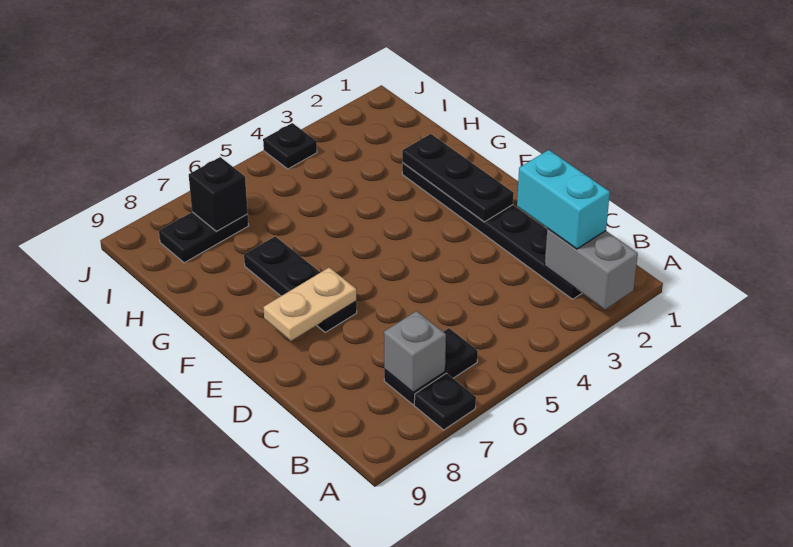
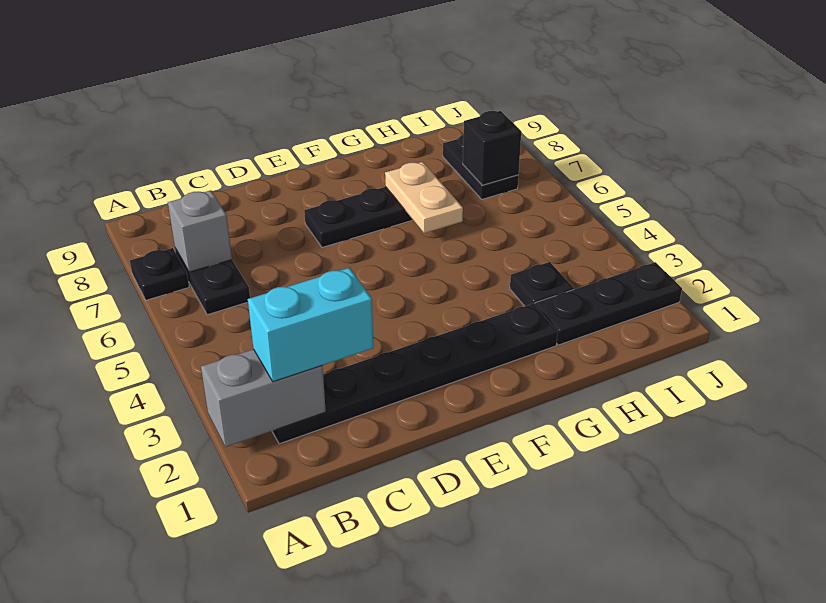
black 1x3 plate [402,134,514,222] -> black 1x3 plate moved to [535,262,682,345]
tan 1x2 plate [264,267,356,341] -> tan 1x2 plate moved to [385,162,463,233]
black 1x1 plate [263,123,317,169] -> black 1x1 plate moved to [510,262,574,306]

